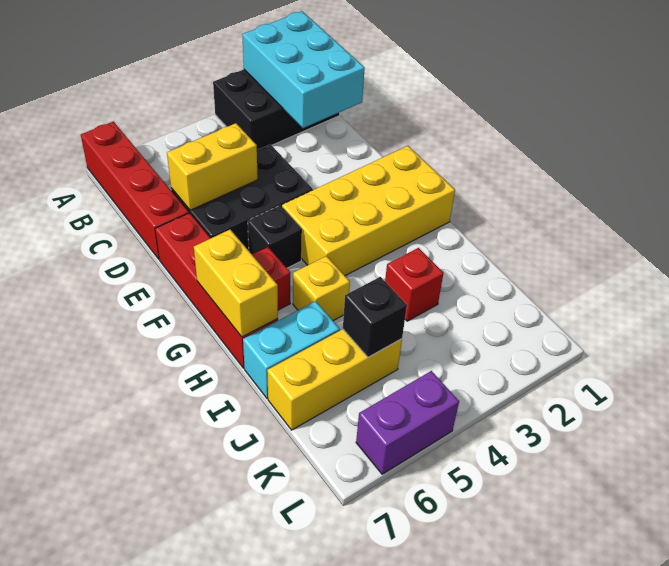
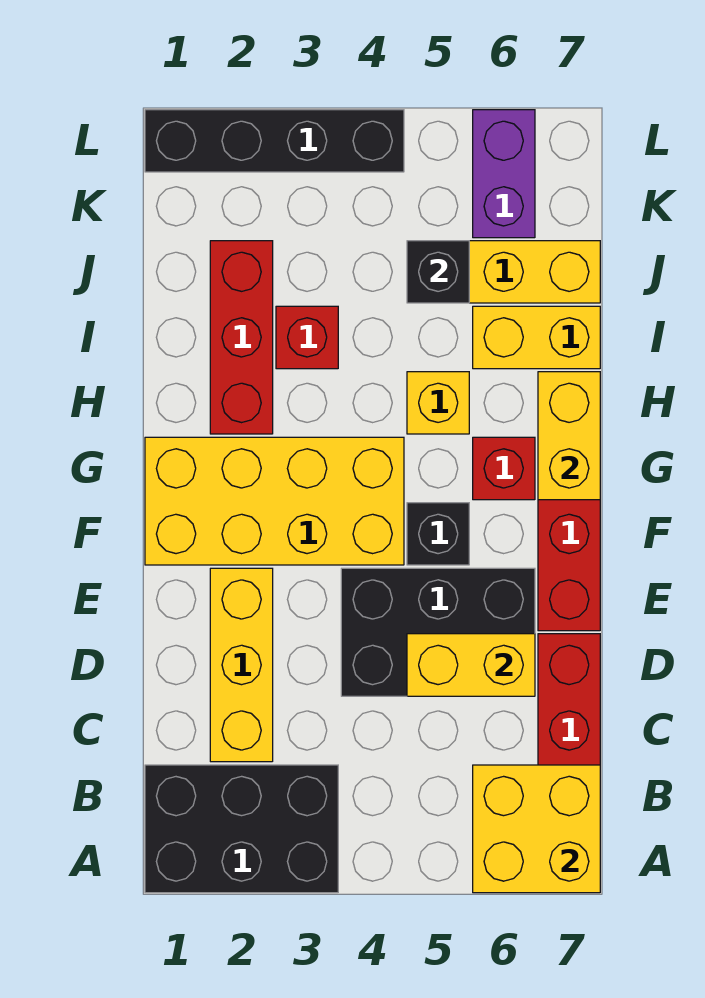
cyan 2x3 brick [242,11,365,128] -> none
none -> yellow 2x2 brick [473,765,600,893]
none -> yellow 1x3 brick [210,568,273,762]
none -> red 1x3 brick [210,241,273,434]
cyan 1x2 brick [243,301,340,399] -> yellow 1x2 brick [473,306,600,369]
none -> black 1x4 brick [145,110,404,172]
purple 1x2 brick [356,371,459,474] -> purple 1x2 brick turned to [473,110,535,238]

